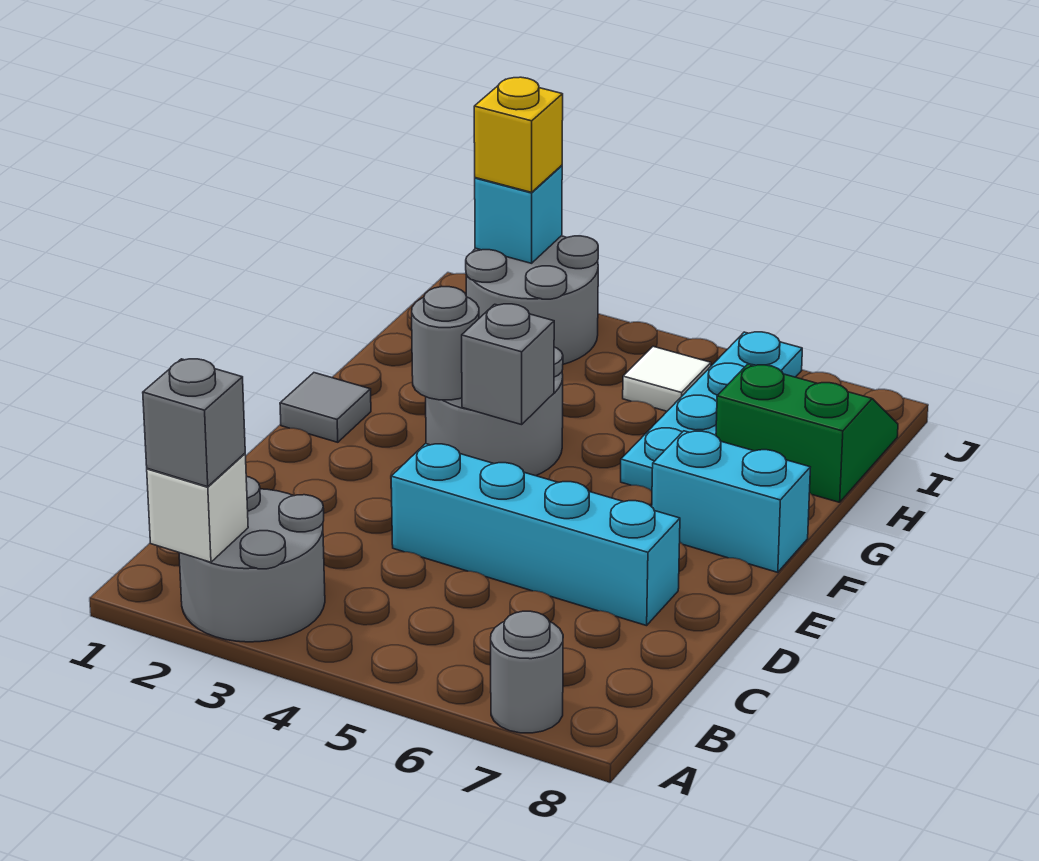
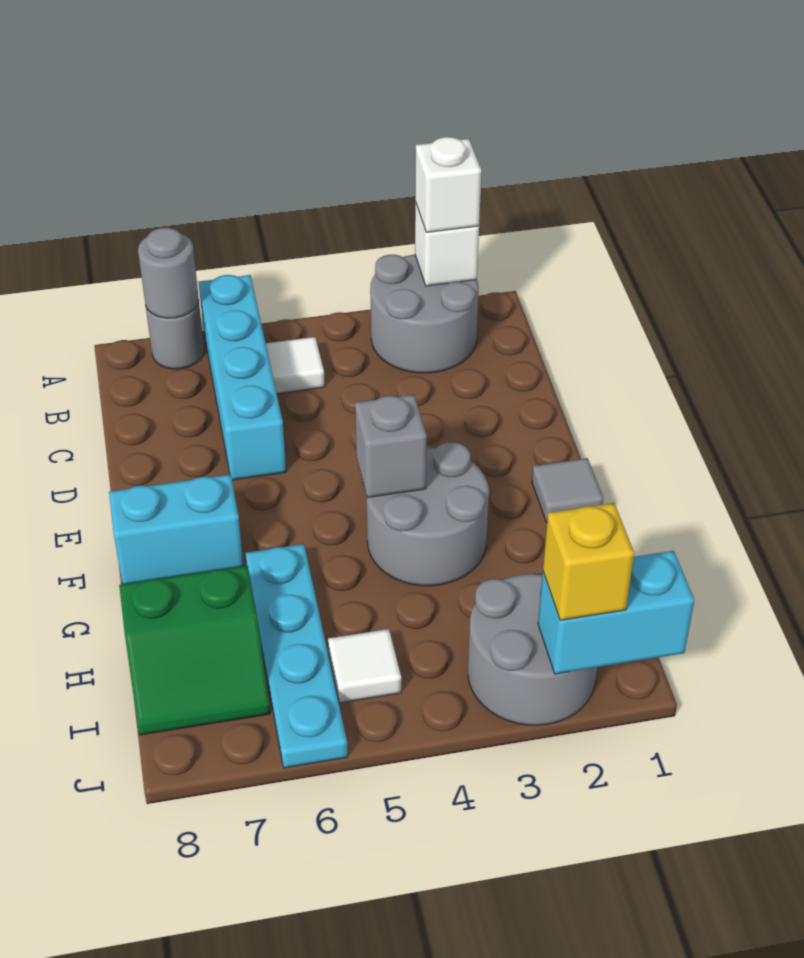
grey 1x1 brick [143,359,245,487] -> white 1x1 brick [415,137,481,232]
none -> white 1x1 tile [266,337,325,394]
cyan 1x4 brick [391,444,680,626] -> cyan 1x4 brick turned to [198,275,286,480]
grey 1x1 round brick [412,287,479,400] -> grey 1x1 round brick moved to [138,228,199,318]
cyan 1x1 brick [475,165,562,263] -> cyan 1x2 brick [538,551,694,674]

